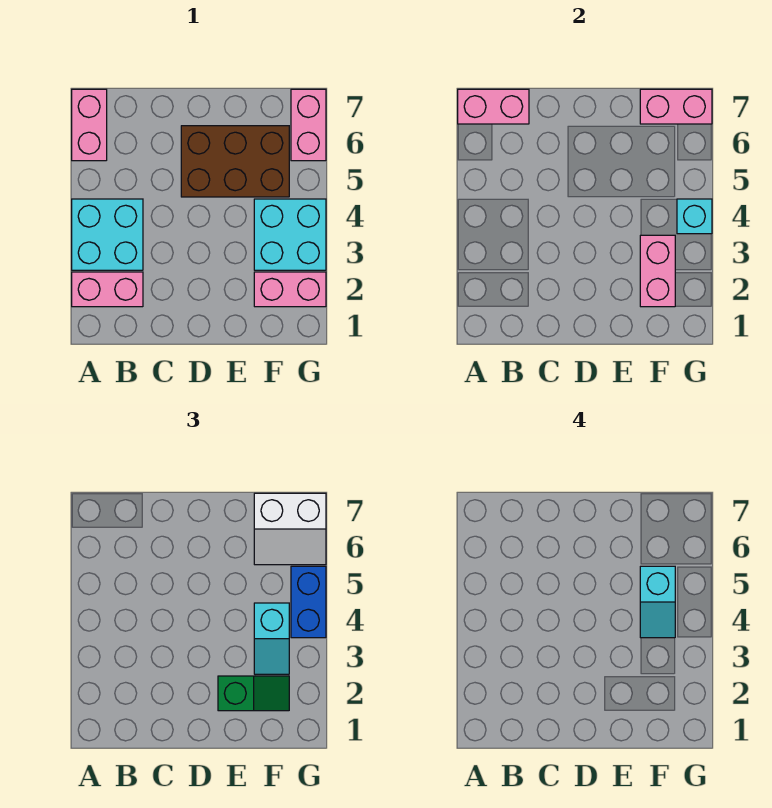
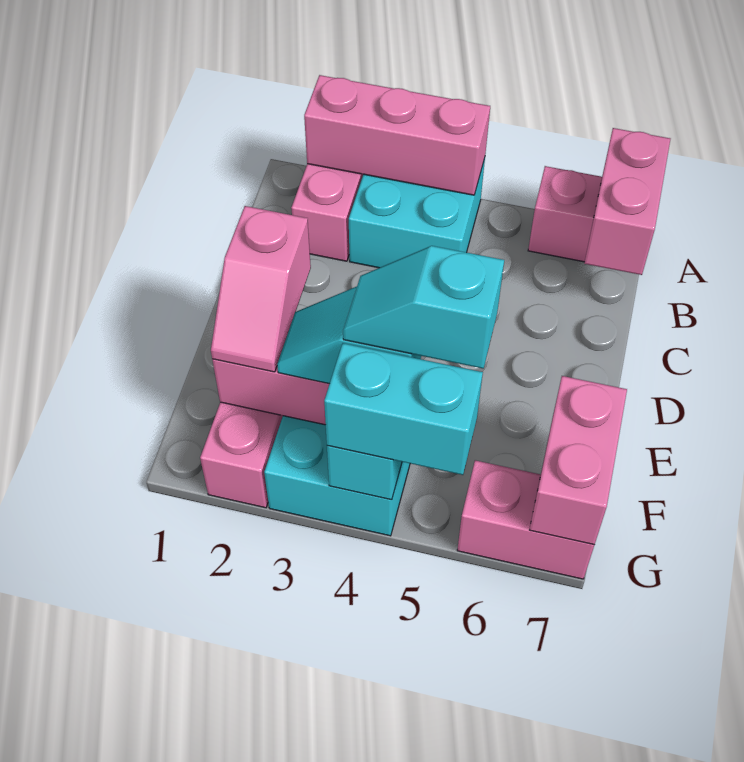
none -> pink 1x3 brick [304,75,490,195]
brown 2x3 brick [181,126,289,197] -> none
green 1x2 slope [218,676,289,711] -> pink 1x2 slope [211,206,311,372]
white 2x2 slope [254,493,326,565] -> none
blue 1x2 brick [291,566,326,638] -> cyan 1x2 brick [324,343,483,475]

